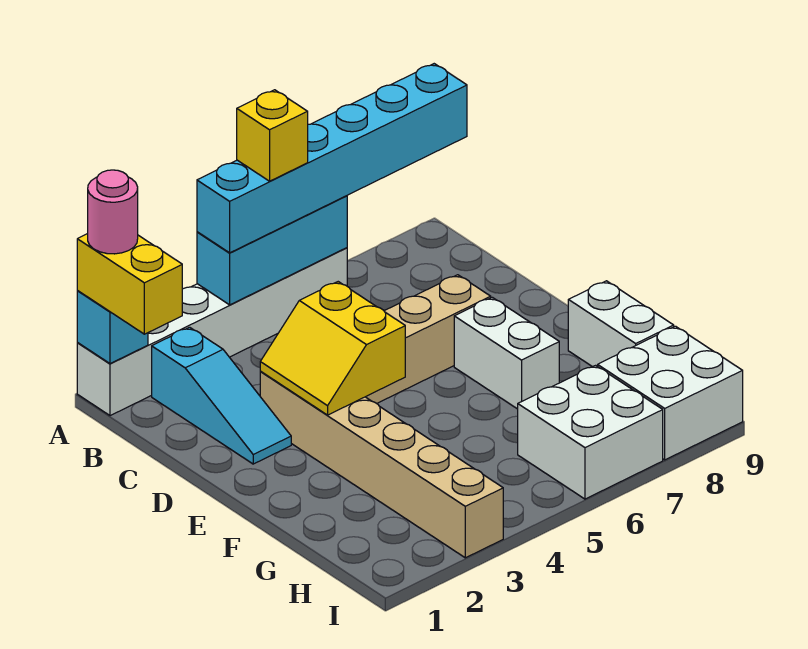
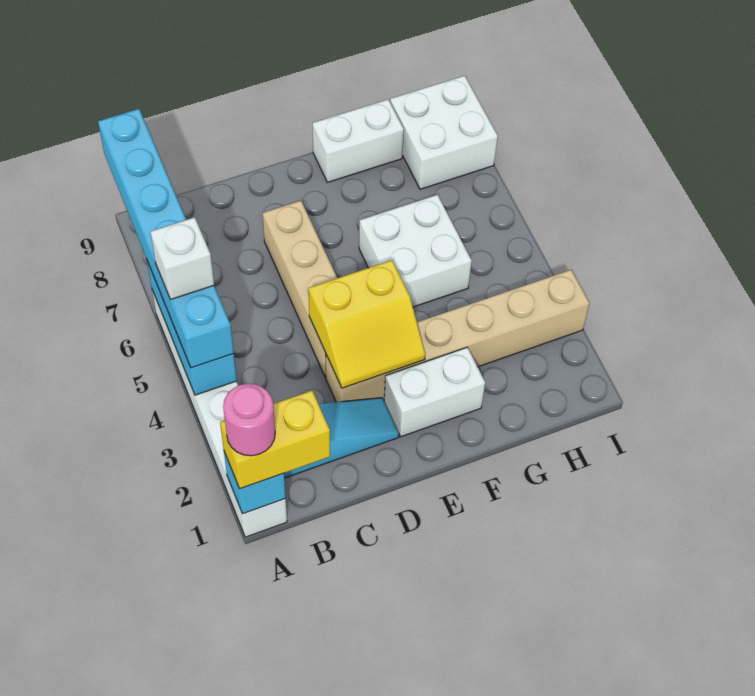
yellow 1x1 brick [237,90,308,181] -> white 1x1 brick [150,217,214,300]
white 1x2 brick [454,297,559,409] -> white 1x2 brick moved to [384,347,485,437]
white 2x2 brick [518,365,663,499] -> white 2x2 brick moved to [359,195,472,307]

